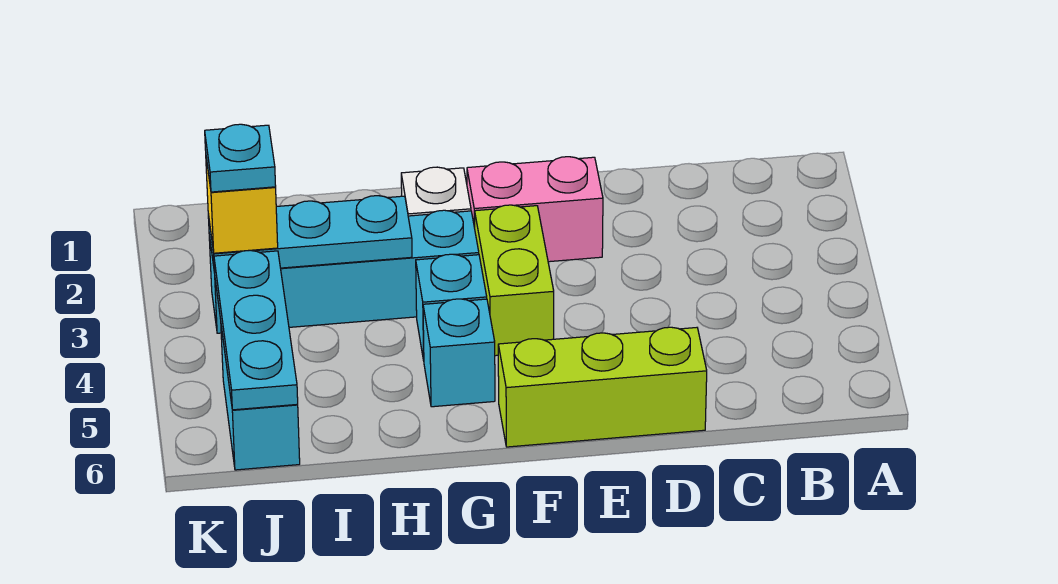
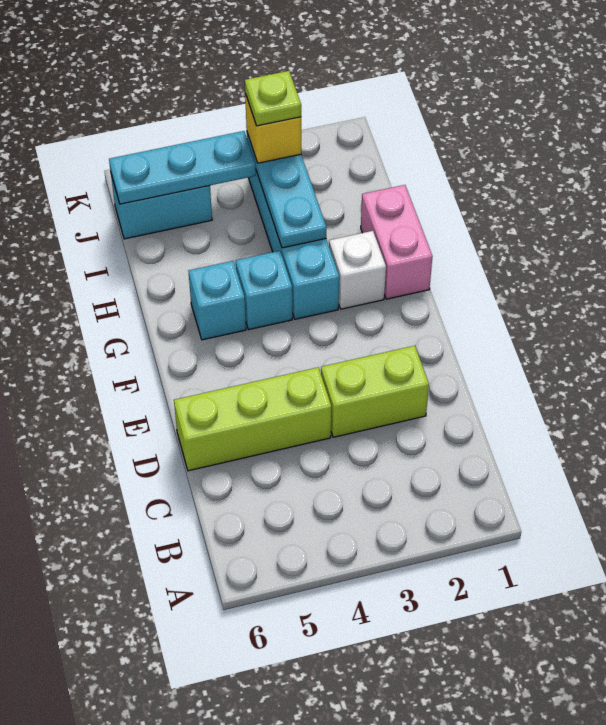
lime 1x3 brick [498,327,707,447] -> lime 1x3 brick turned to [174,367,331,471]
pink 1x2 brick [467,157,603,262] -> pink 1x2 brick moved to [361,185,433,299]
lime 1x2 brick [475,205,554,356] -> lime 1x2 brick moved to [321,346,429,437]
cyan 1x1 plate [205,124,276,192] -> lime 1x1 plate [245,71,301,126]

